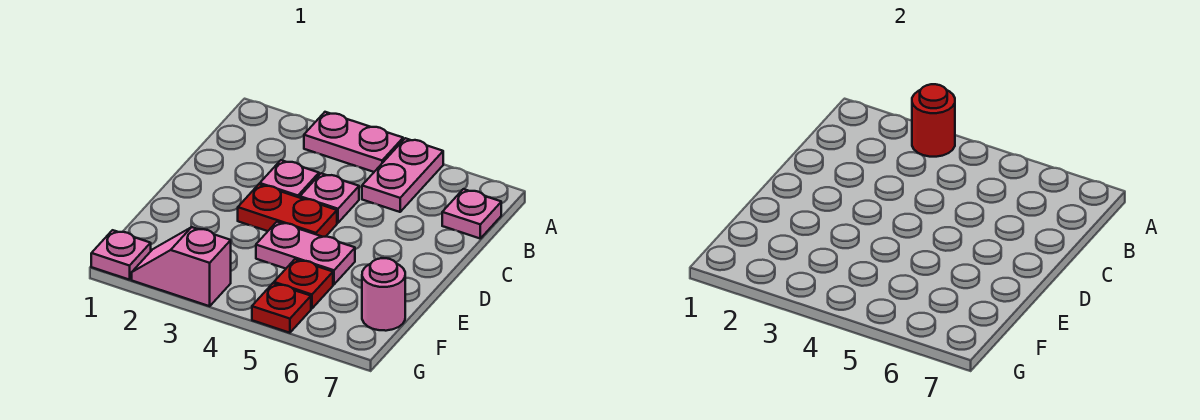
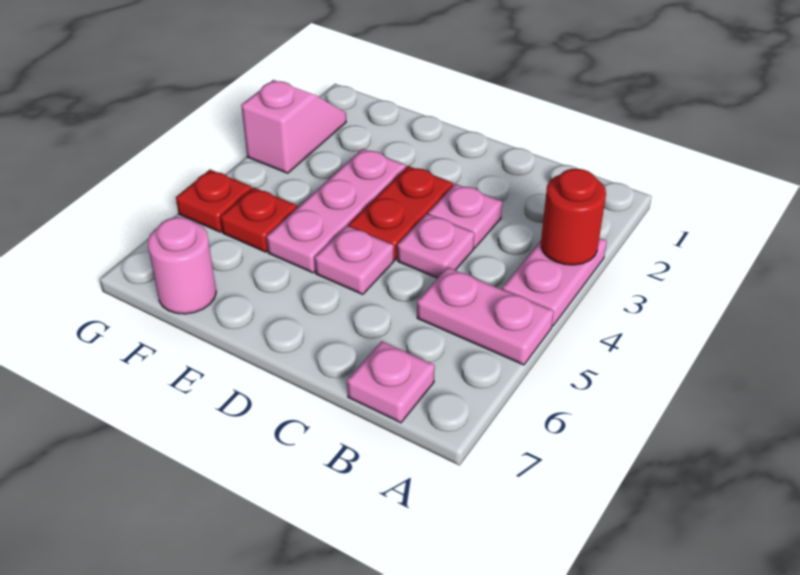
pink 1x2 plate [256,222,355,284] -> pink 1x3 plate [267,149,406,273]
pink 1x1 plate [91,230,151,280] -> pink 1x1 plate moved to [315,226,394,295]

